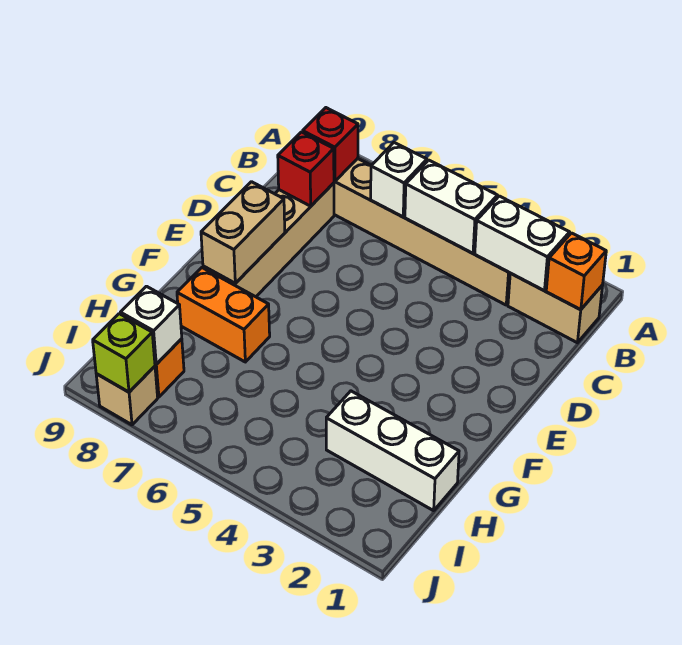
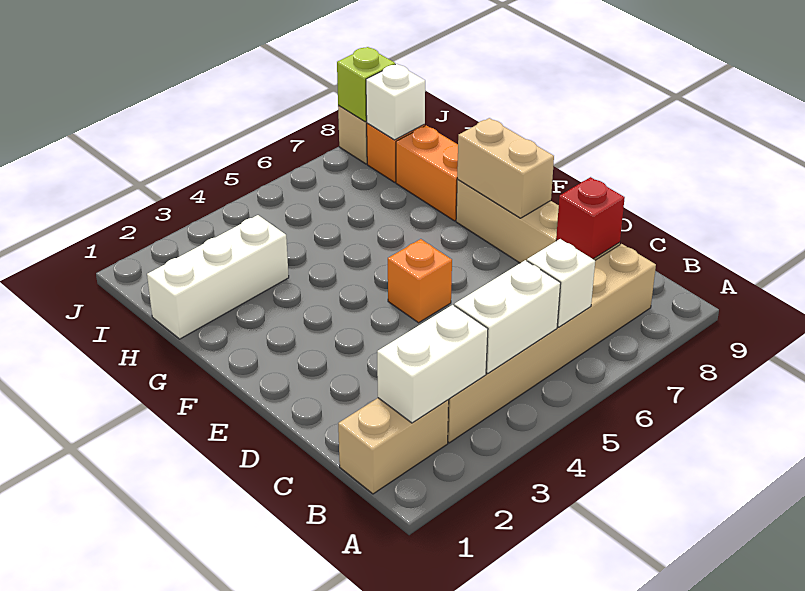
orange 1x1 brick [546,233,606,310] -> orange 1x1 brick moved to [388,239,452,323]
red 1x1 brick [303,108,358,181] -> none
orange 1x2 brick [177,268,270,362] -> orange 1x2 brick turned to [396,125,458,221]

